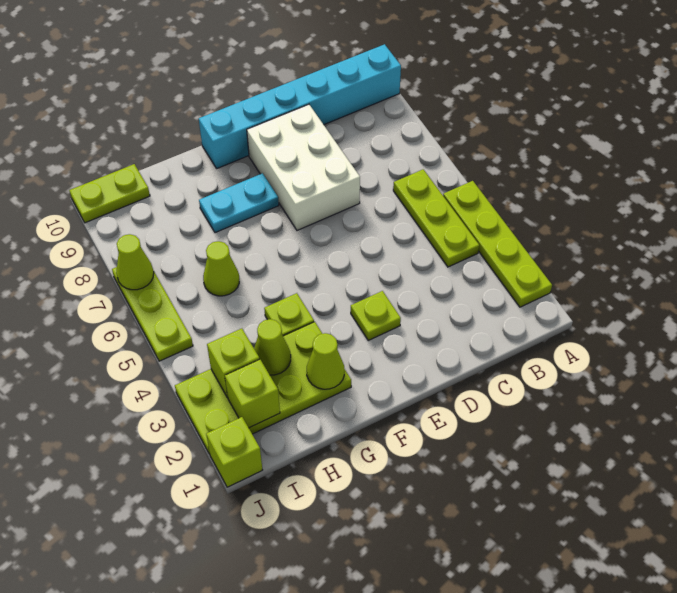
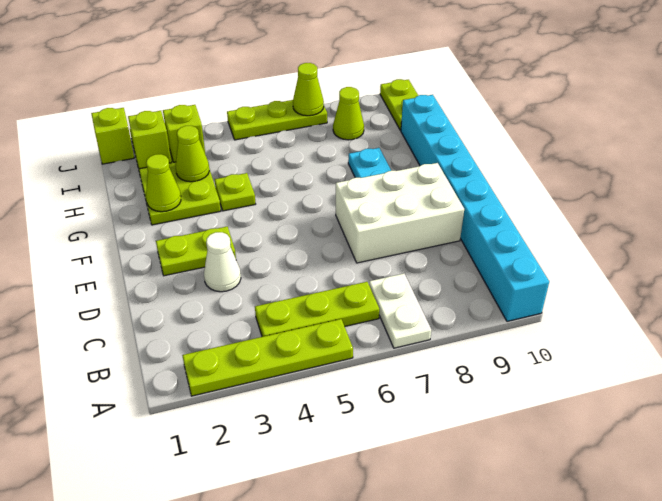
none -> white 1x2 plate [369,274,431,348]
cyan 1x6 brick [199,44,401,168] -> cyan 1x8 brick [401,95,549,321]
none -> white 1x1 cone [204,232,241,292]
lime 1x1 plate [351,291,401,340] -> lime 1x2 plate [156,227,236,276]
lime 1x1 cone [203,241,239,296] -> lime 1x1 cone moved to [333,87,364,140]

